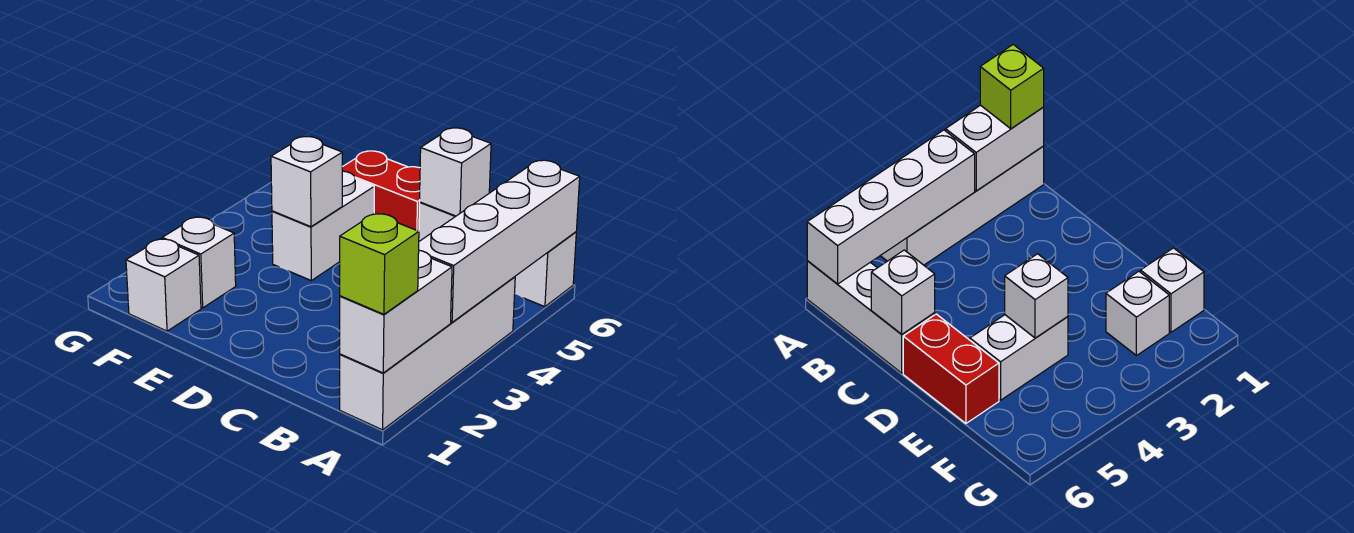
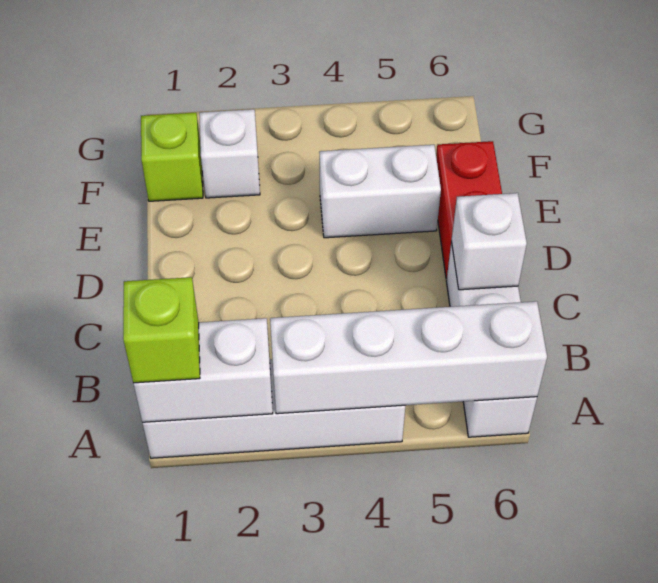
white 1x1 brick [271,137,342,227] -> none
white 1x1 brick [126,239,201,331] -> lime 1x1 brick [141,113,203,201]

